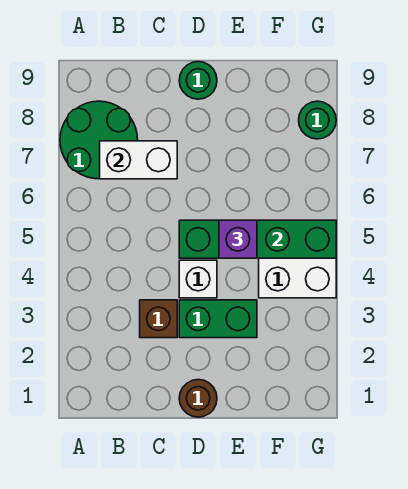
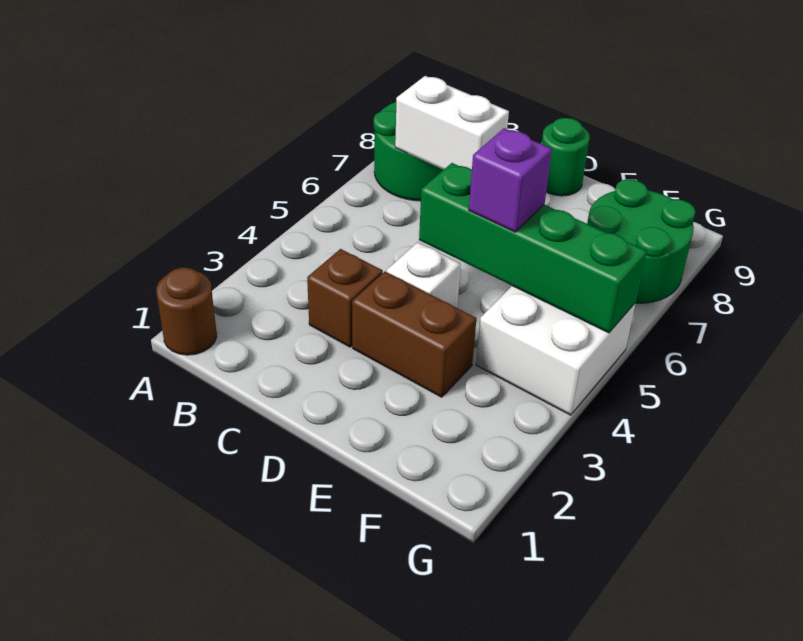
brown 1x1 round brick [179,380,217,417] -> brown 1x1 round brick moved to [156,268,217,355]
green 1x2 brick [179,300,257,338] -> brown 1x2 brick [352,272,477,397]
green 1x1 round brick [299,101,336,139] -> green 2x2 round brick [587,179,695,303]

